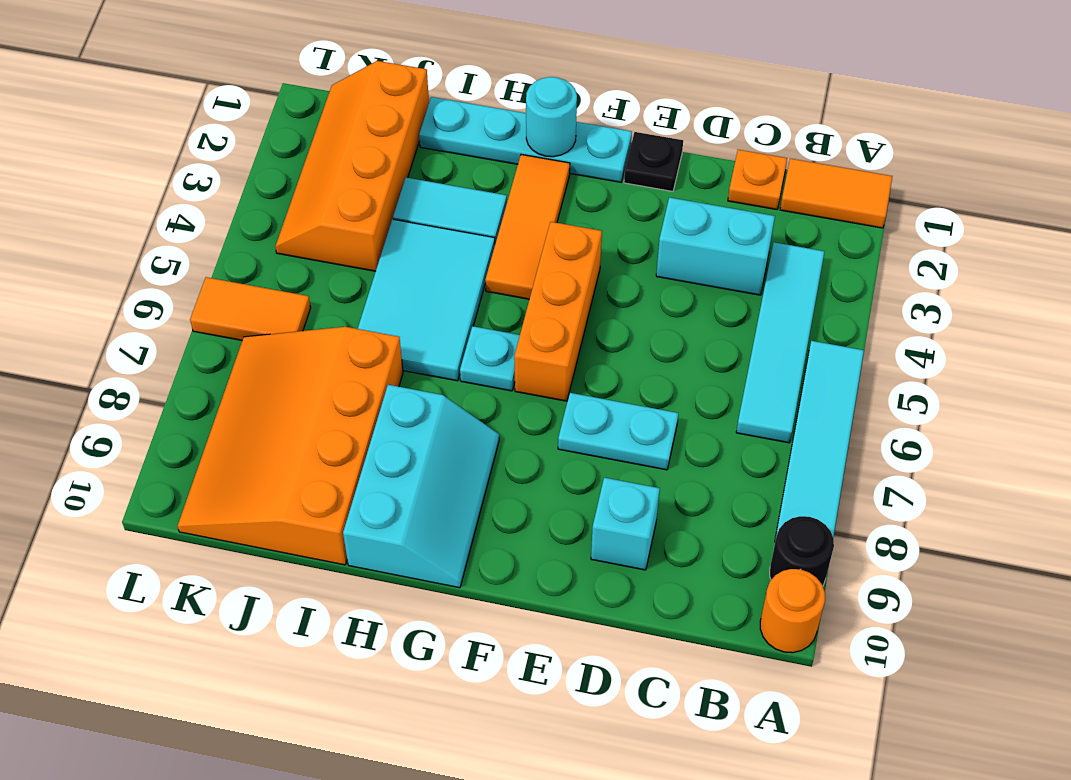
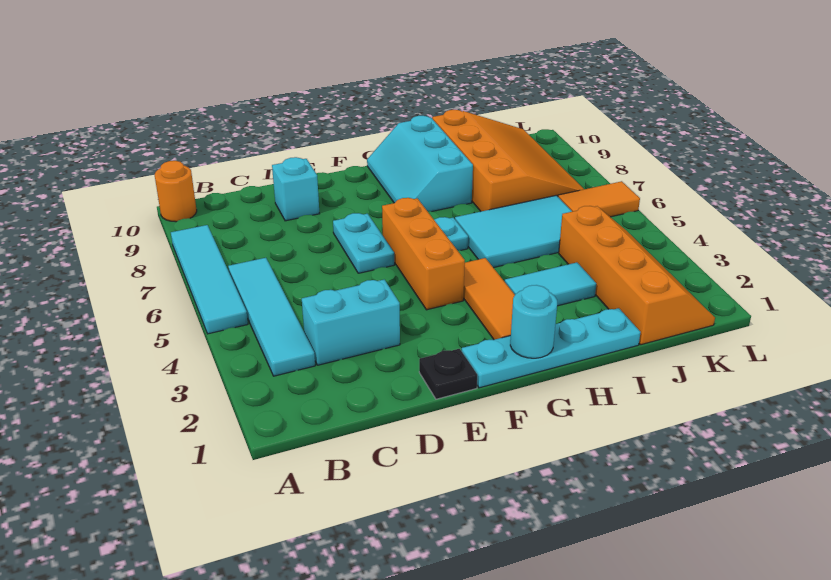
orange 1x2 tile [780,159,892,228] -> none
black 1x1 round brick [770,516,834,586] -> none
orange 1x1 plate [728,150,787,210] -> none
cyan 1x2 plate [558,393,678,470] -> cyan 1x2 plate turned to [333,213,394,273]
cyan 2x3 tile [358,219,495,381] -> cyan 2x3 tile turned to [455,195,572,268]

